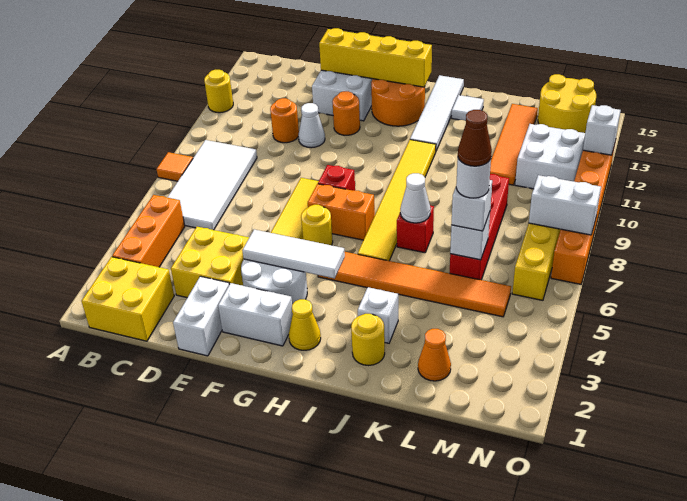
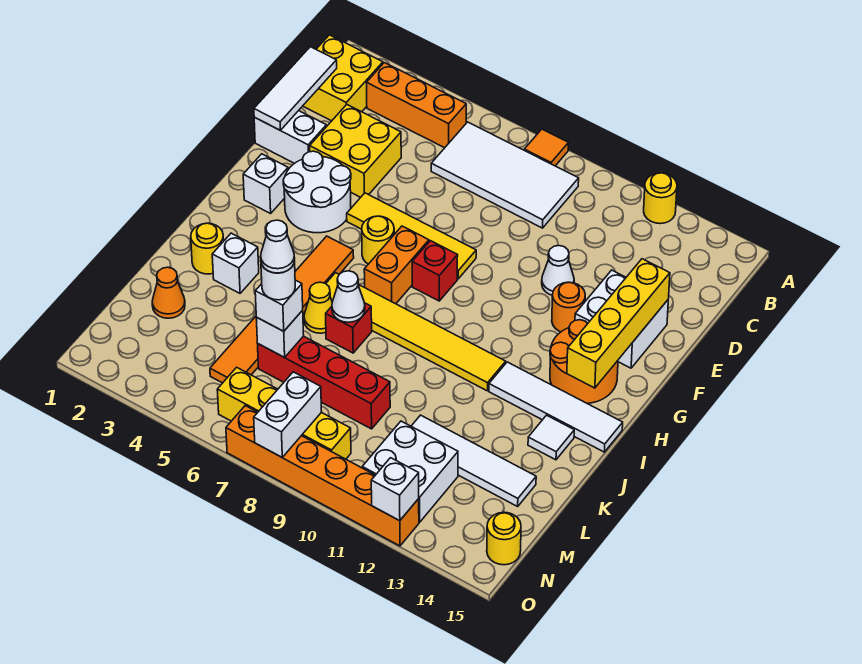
orange 1x1 round brick [270,98,299,143] -> none
white 1x2 brick [218,283,293,346] -> white 1x1 brick [243,154,288,213]
white 1x3 tile [242,229,345,278] -> white 1x3 tile moved to [254,47,337,130]
yellow 1x1 cone [289,299,321,350] -> yellow 1x1 cone moved to [304,282,332,333]
brown 1x1 cone [458,110,492,166] -> white 1x1 cone [261,220,295,273]
orange 1x4 tile [490,104,538,185] -> white 1x4 tile [411,415,536,506]
yellow 2x2 round brick [538,74,596,133] -> yellow 1x1 round brick [487,512,521,565]

